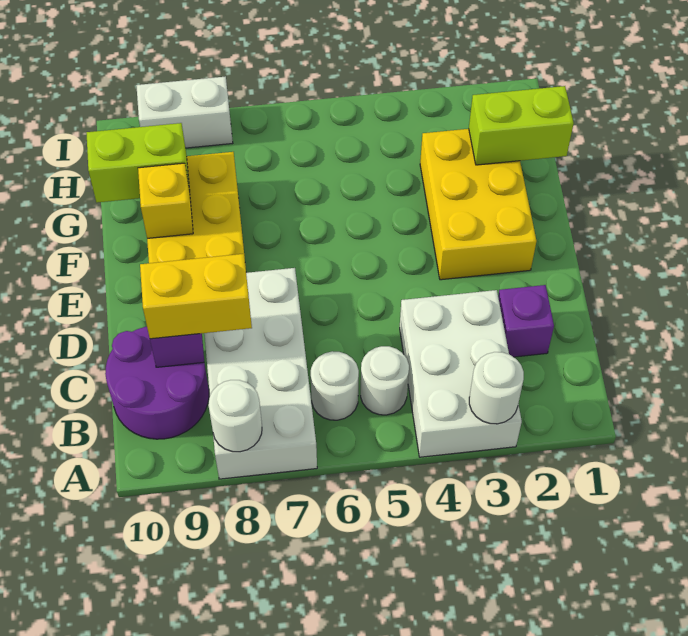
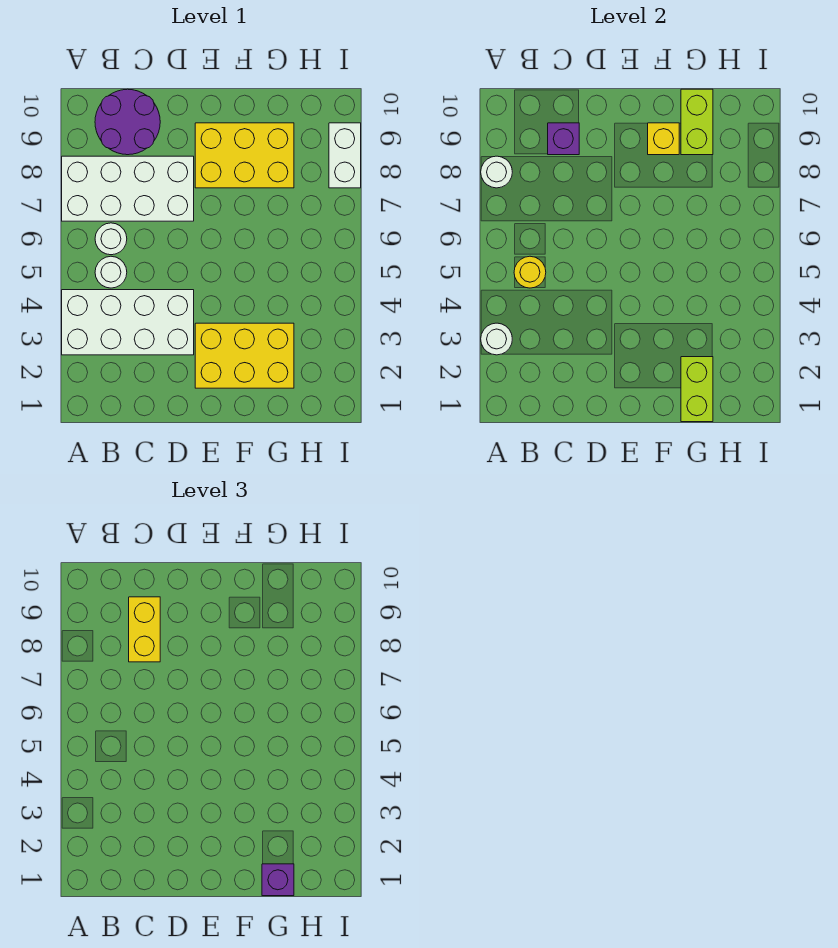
white 2x3 brick [400,290,522,457] -> white 2x4 brick [62,290,194,355]
none -> yellow 1x1 round brick [514,256,546,288]
purple 1x1 brick [498,285,554,357] -> purple 1x1 brick moved to [262,864,294,896]

